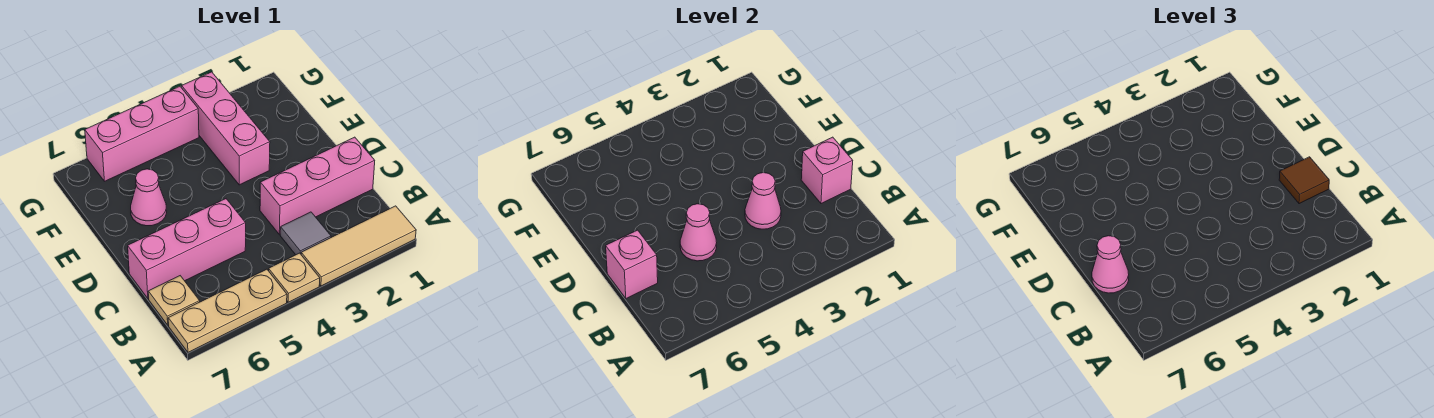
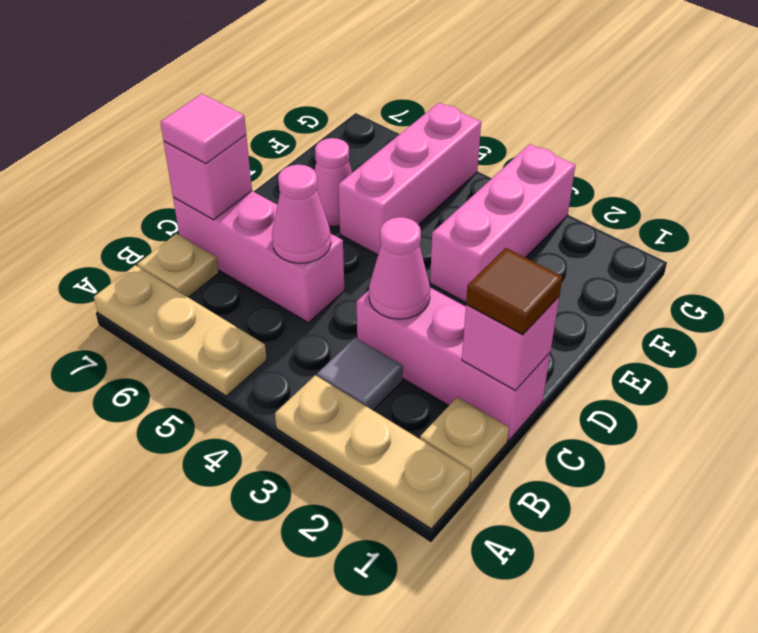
tan 1x3 tile [301,206,416,286] -> tan 1x3 plate [275,375,471,529]
tan 1x1 plate [269,253,320,302] -> tan 1x1 plate moved to [420,397,509,483]
pink 1x1 cone [1092,236,1129,293] -> pink 1x1 tile [160,94,246,164]
pink 1x3 brick [85,87,199,181] -> pink 1x3 brick turned to [338,103,481,255]

